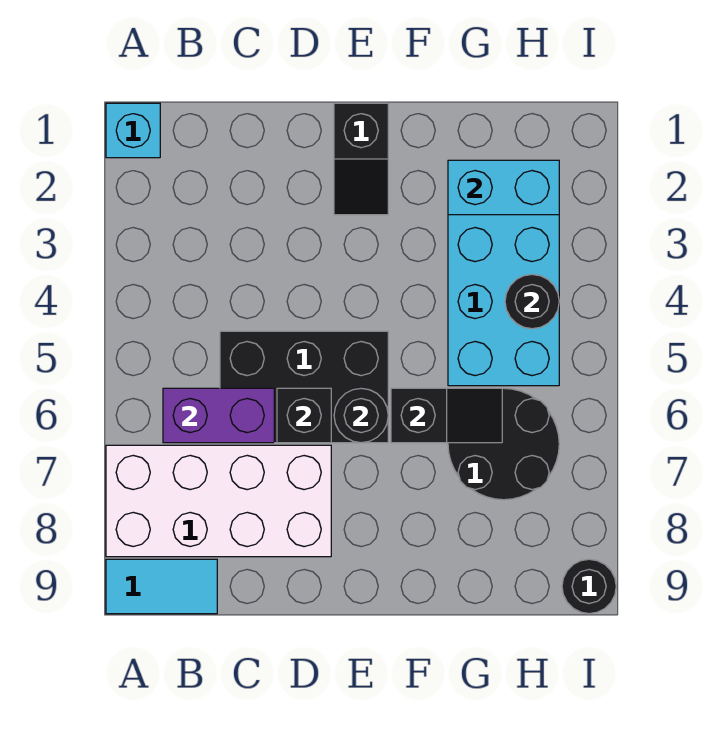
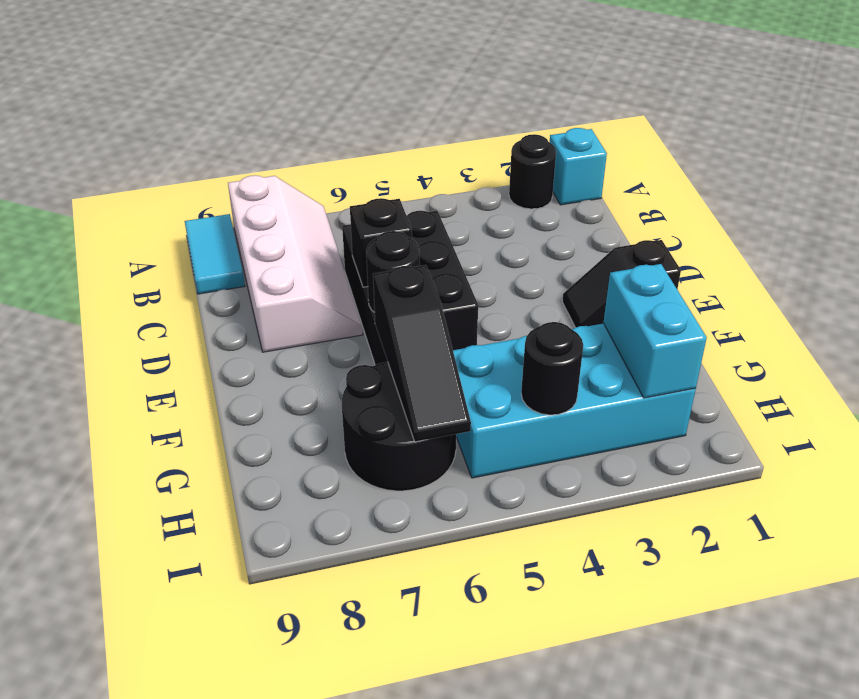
white 2x4 brick [106,445,331,557] -> white 2x4 slope [228,175,363,352]
purple 1x2 brick [163,388,274,443] -> none
black 1x2 slope [391,388,502,443] -> black 1x3 slope [373,265,471,442]
black 1x1 round brick [562,559,616,614] -> black 1x1 round brick moved to [509,134,556,209]

